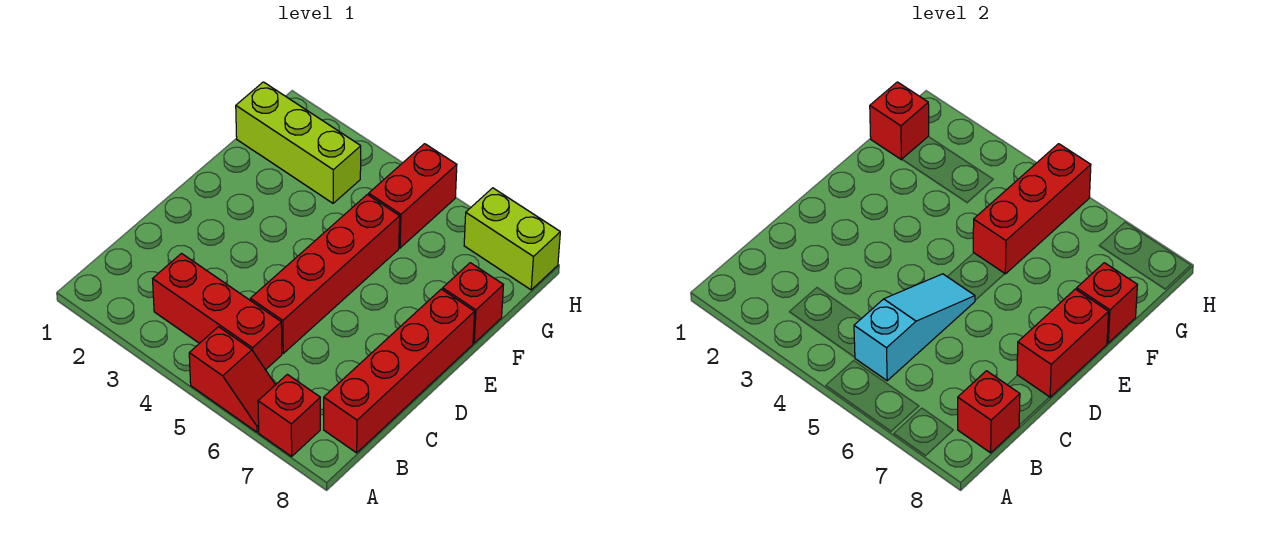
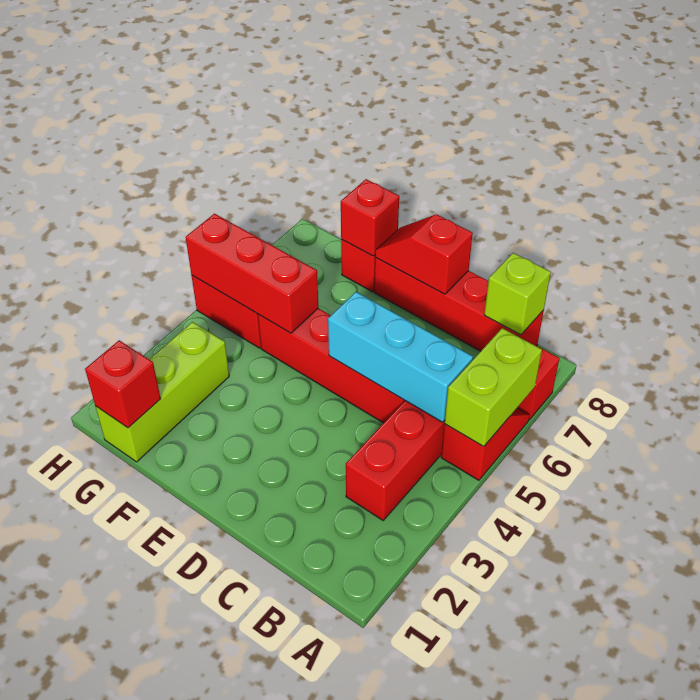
cyan 1x3 slope [854,274,975,381] -> cyan 1x3 brick [328,292,473,422]
red 1x1 brick [958,371,1020,453] -> lime 1x1 brick [484,253,551,335]
red 1x2 brick [1017,289,1109,397] -> red 1x2 slope [375,214,473,294]
lime 1x2 brick [464,188,560,290] -> lime 1x2 brick moved to [445,328,542,447]

